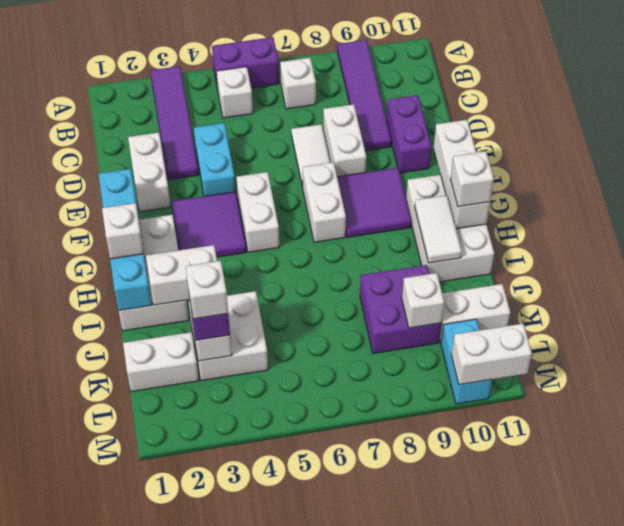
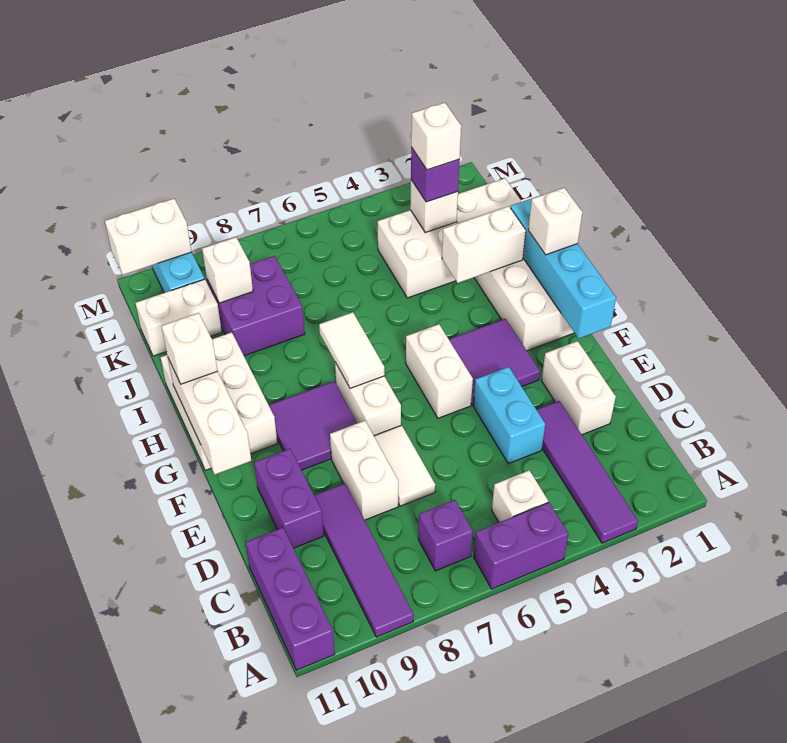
none -> purple 1x3 brick [246,528,335,670]
white 1x1 brick [280,58,316,109] -> purple 1x1 brick [418,500,473,571]
white 1x2 tile [415,195,462,263] -> white 1x2 tile moved to [319,312,385,388]

